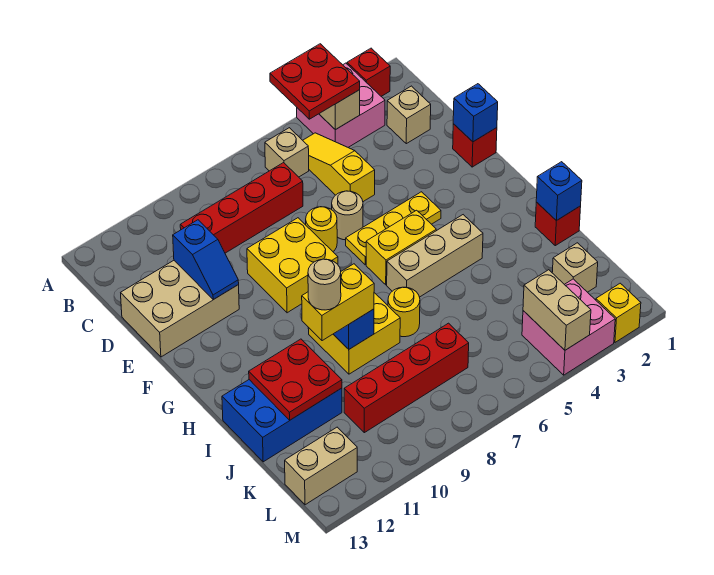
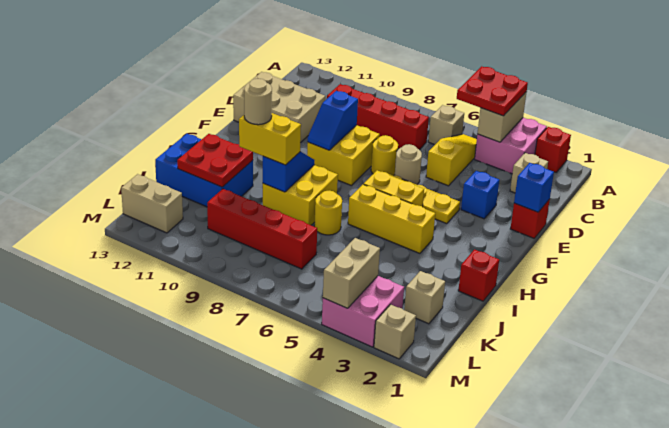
blue 1x2 slope [173,220,239,300] -> blue 1x2 slope moved to [308,91,358,150]
tan 1x3 brick [387,215,483,297] -> yellow 1x3 brick [348,184,435,253]
blue 1x1 brick [536,162,582,221] -> blue 1x1 brick moved to [461,171,499,219]
yellow 1x1 brick [596,283,641,342] -> tan 1x1 brick [374,305,416,359]

